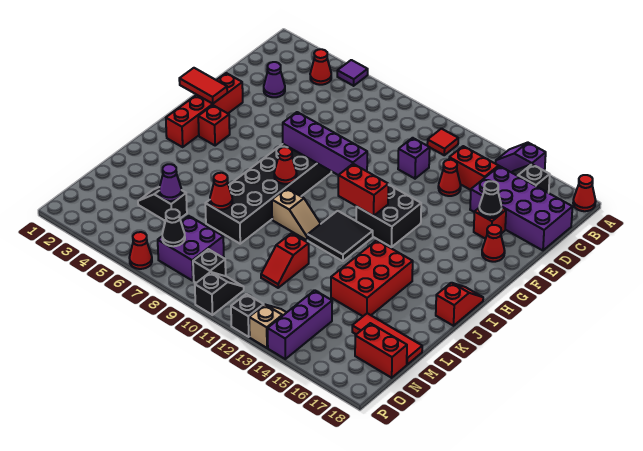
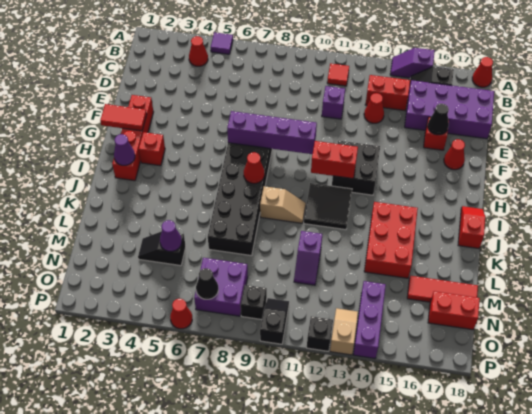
purple 1x1 cone [264,62,285,97] -> purple 1x1 cone moved to [114,134,135,165]
red 1x1 cone [210,173,232,210] -> none
red 1x2 slope [261,233,309,288] -> purple 1x2 slope [294,231,322,285]

